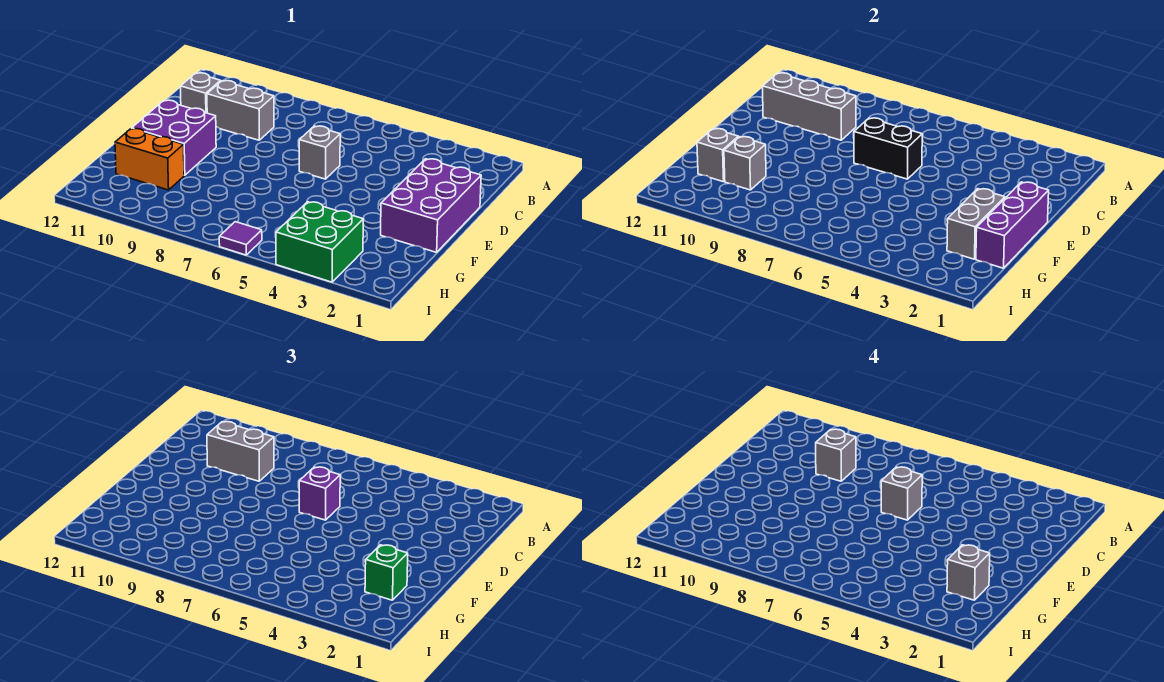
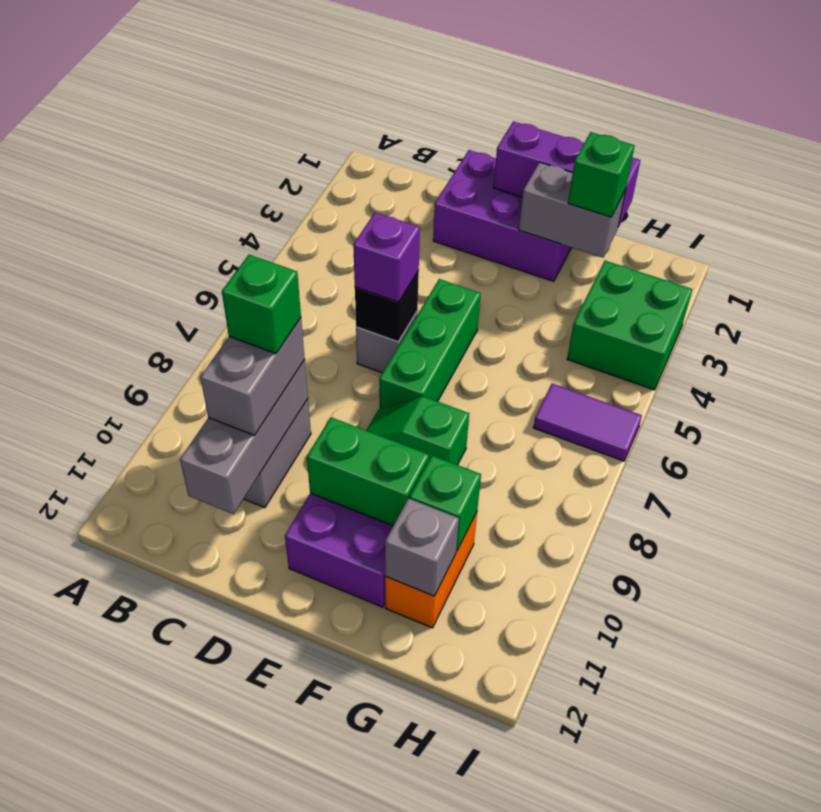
grey 1x1 brick [816,429,856,481] -> green 1x1 brick [222,255,301,354]
grey 1x1 brick [181,73,221,113] -> none
black 1x2 brick [854,118,922,179] -> black 1x1 brick [355,271,419,342]
grey 1x1 brick [881,467,922,520] -> none
none -> green 1x3 brick [379,279,481,409]
none -> green 1x2 slope [366,396,469,465]
none -> green 1x2 brick [307,417,429,526]
grey 1x1 brick [947,545,990,600] -> none
grey 1x1 brick [724,137,766,190] -> green 1x1 brick [409,456,481,551]
purple 1x1 tile [219,222,262,255] -> purple 1x2 tile [534,384,642,461]

